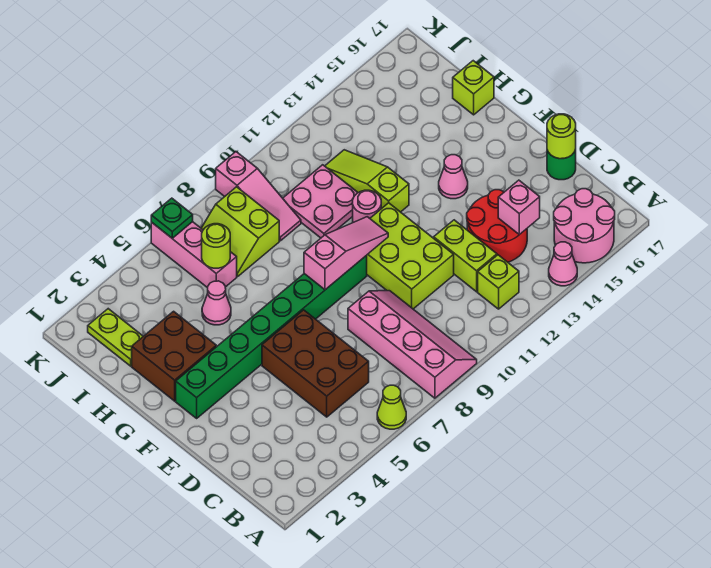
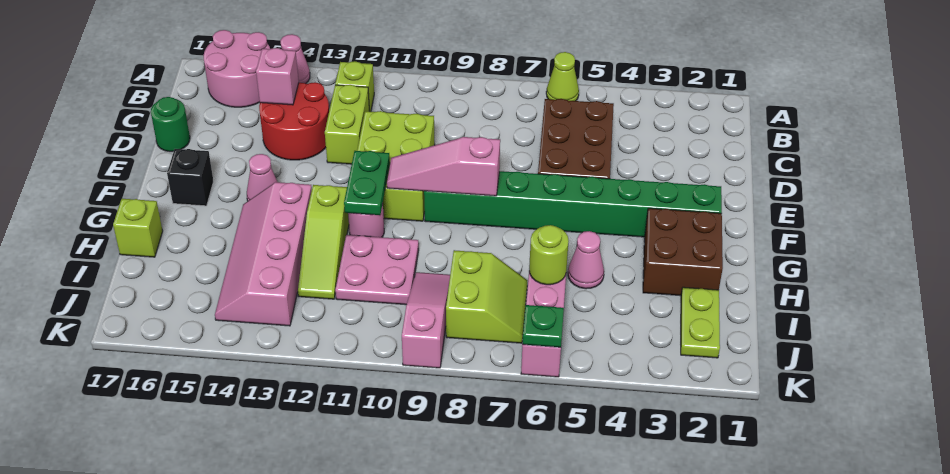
pink 2x4 slope [348,291,477,398] -> pink 2x4 slope moved to [215,182,312,326]
lime 1x1 round brick [547,114,576,159] -> none
none -> green 1x2 plate [344,151,390,215]
none -> black 1x1 brick [167,149,214,206]

